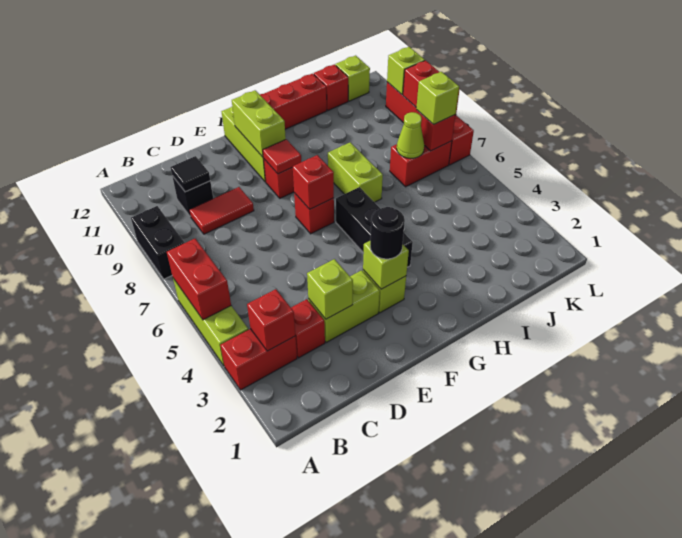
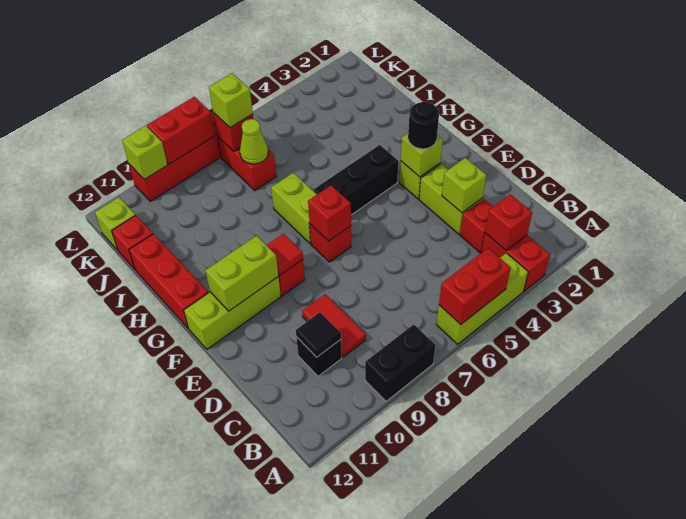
lime 1x2 brick [328,142,383,202] -> lime 1x2 brick turned to [271,173,317,244]

